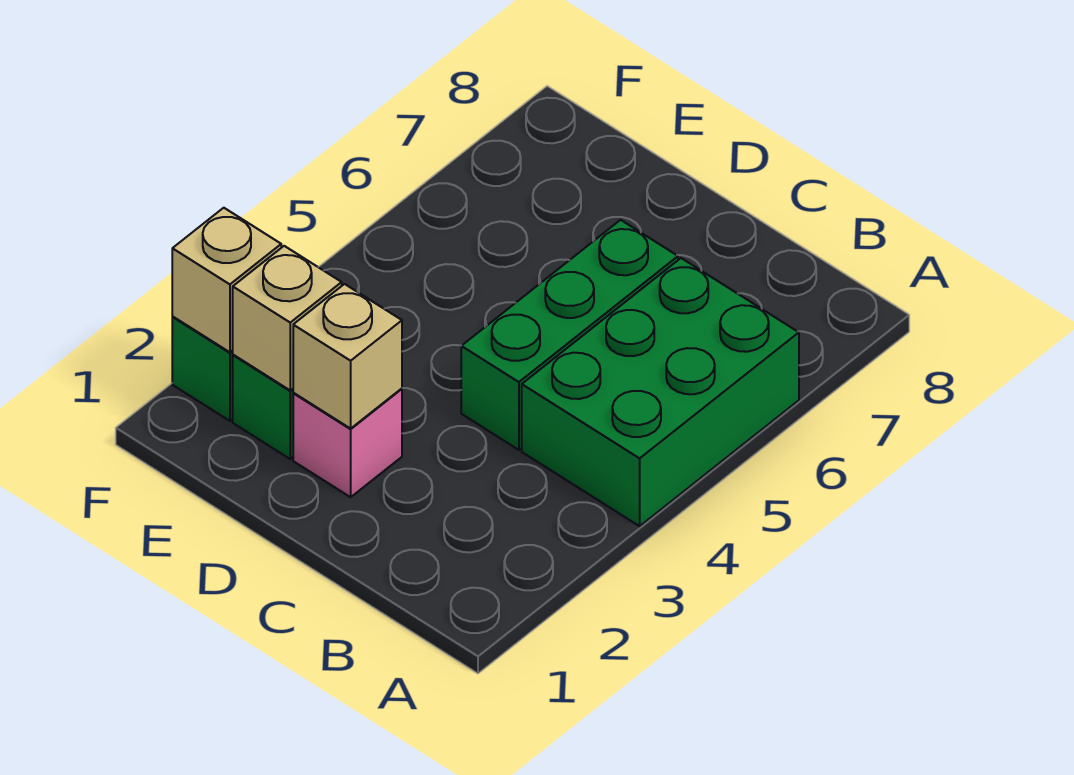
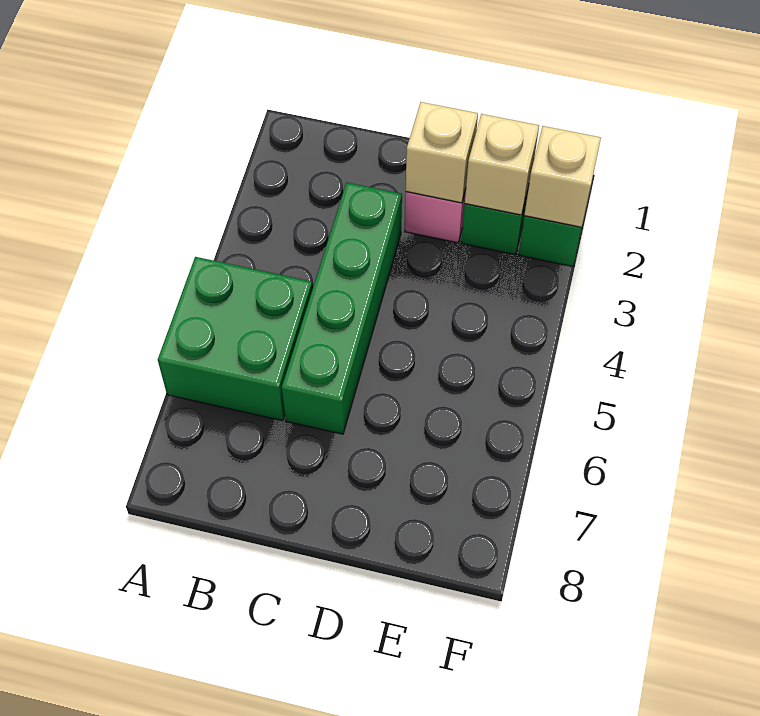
green 2x3 brick [522,258,799,526] -> green 2x2 brick [158,257,312,421]
green 1x3 brick [461,220,678,450] -> green 1x4 brick [282,182,402,434]

